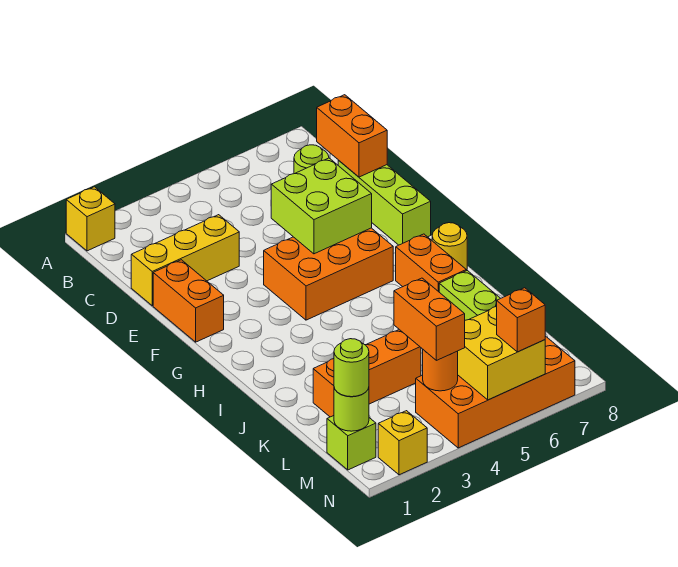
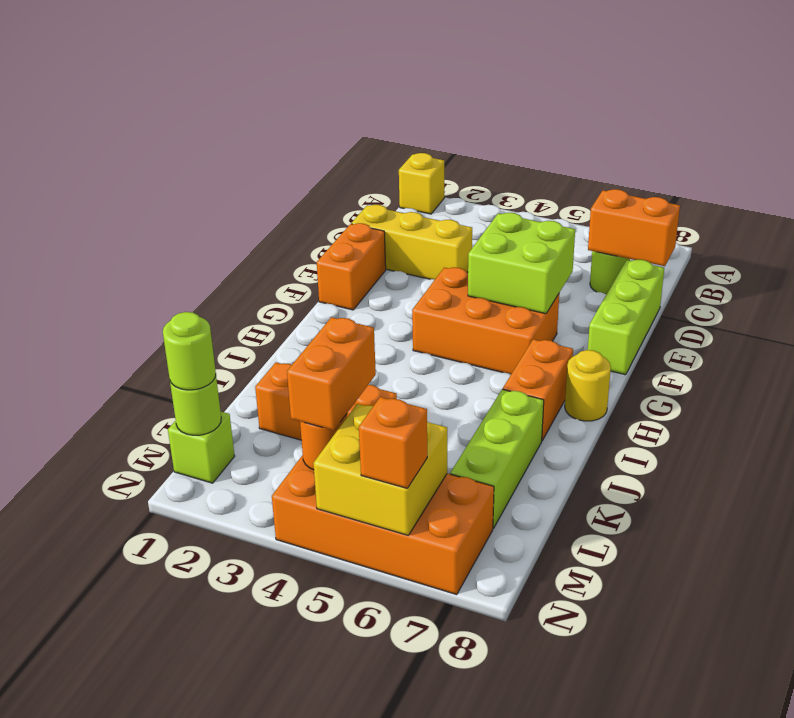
orange 1x2 brick [317,95,387,177] -> orange 1x2 brick turned to [588,189,680,266]
yellow 1x1 brick [378,411,427,475] -> none

